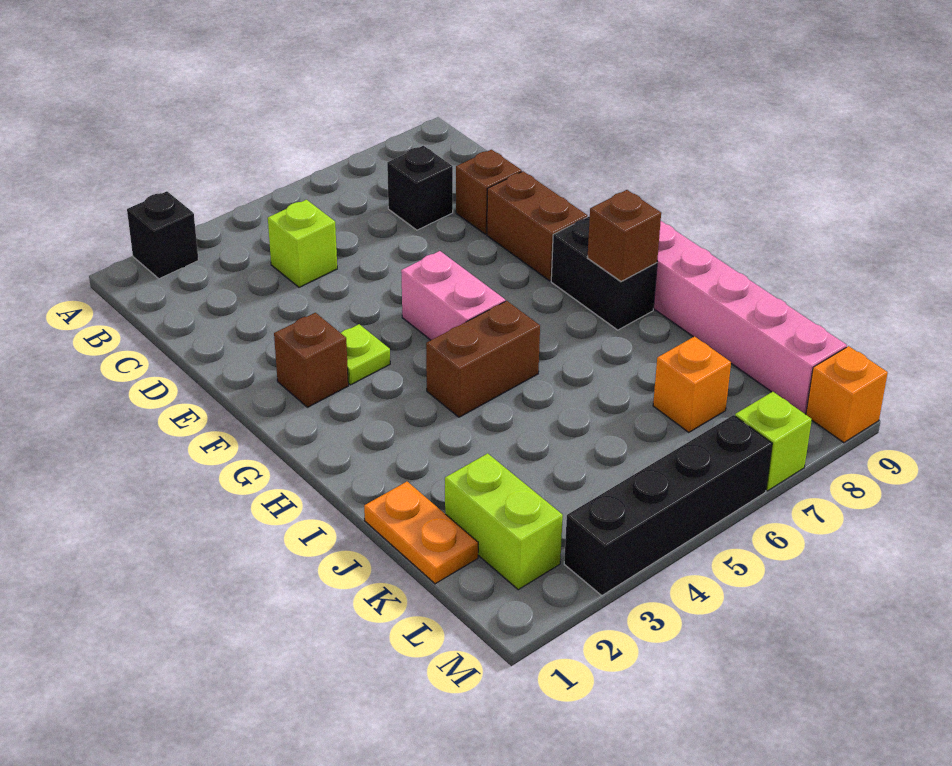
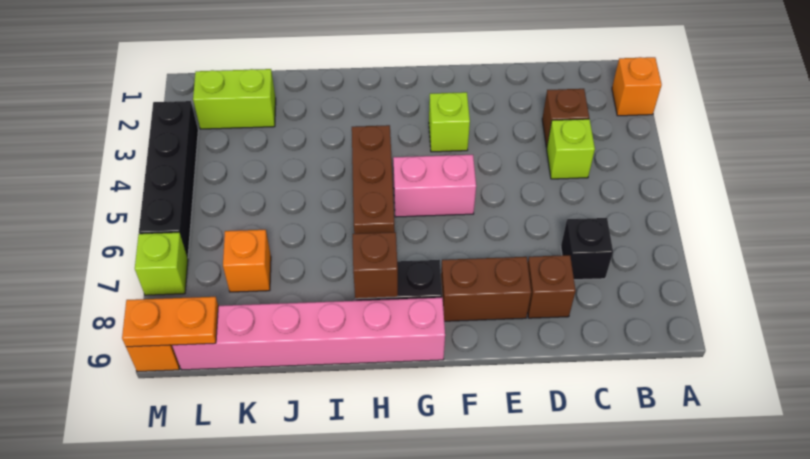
black 1x1 brick [127,191,198,279] -> orange 1x1 brick [612,57,662,116]
brown 1x1 brick [274,313,348,407] -> brown 1x1 brick moved to [542,89,589,148]
lime 1x1 plate [341,324,390,385] -> lime 1x1 brick [429,92,470,152]
brown 1x2 brick [426,301,540,417] -> brown 1x3 brick [352,125,395,234]
orange 1x2 plate [364,482,478,584] -> orange 1x2 plate moved to [122,297,218,347]

